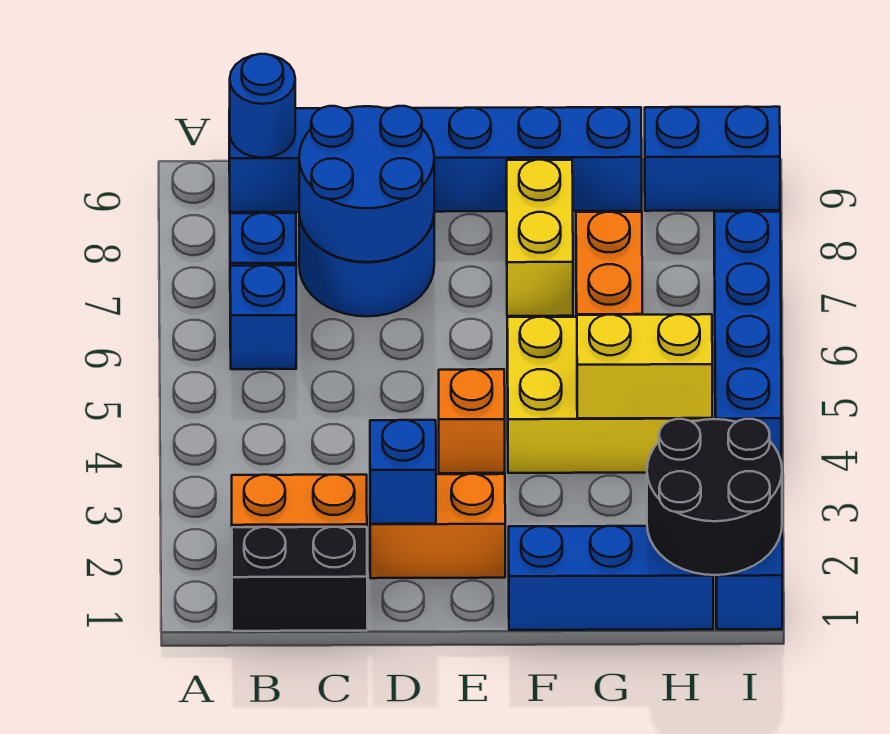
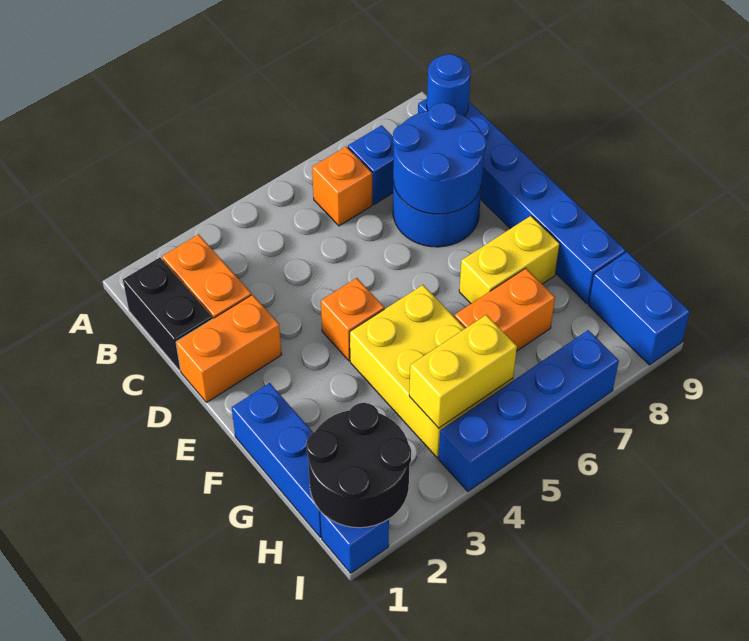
blue 1x1 brick [230,265,296,369] -> orange 1x1 brick [312,146,372,226]
orange 1x2 brick [370,474,505,578] -> orange 1x2 brick turned to [176,295,282,403]
blue 1x1 brick [370,420,436,524] -> none
yellow 1x2 brick [577,314,712,419] -> yellow 1x2 brick turned to [409,315,517,428]

